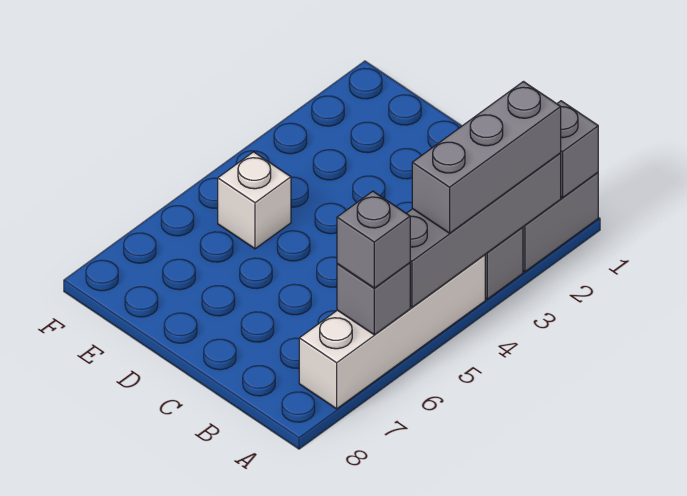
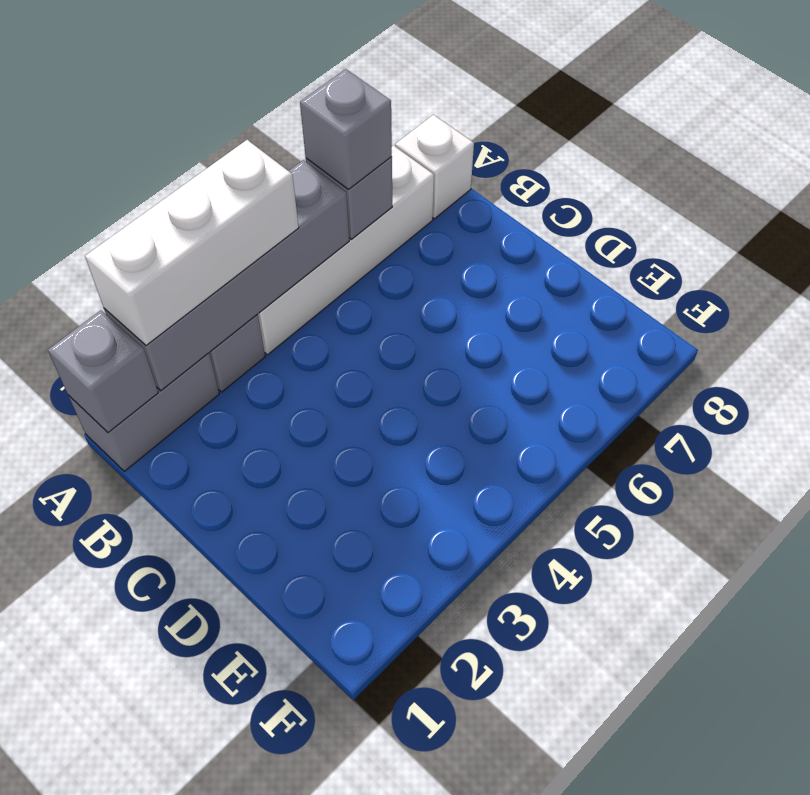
grey 1x3 brick [412,82,561,233] -> white 1x3 brick [85,140,299,345]
white 1x1 brick [218,152,291,249] -> white 1x1 brick moved to [395,115,474,219]

